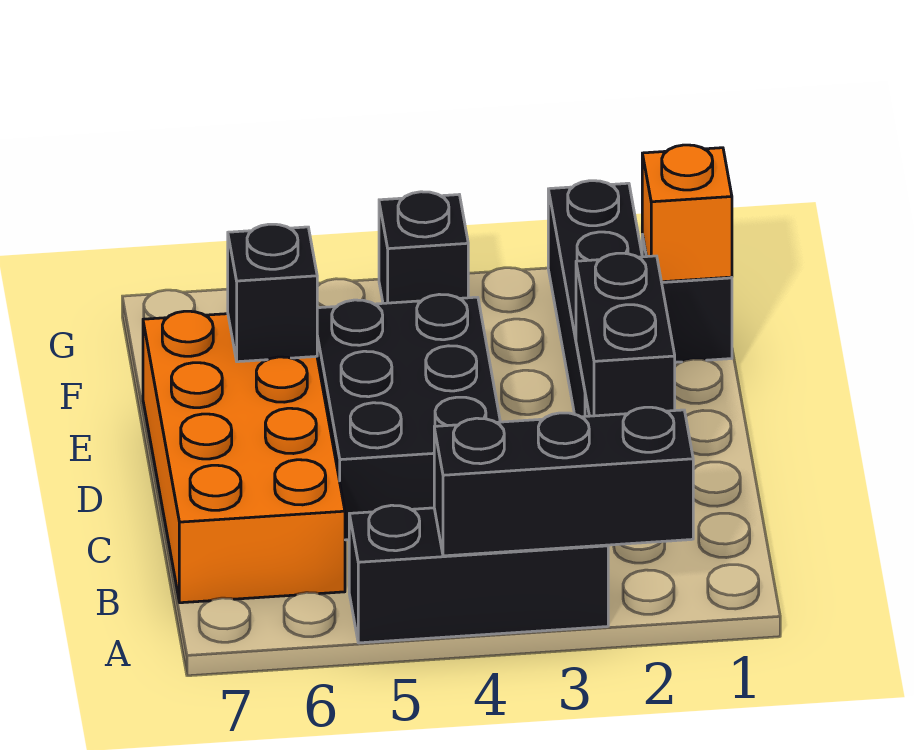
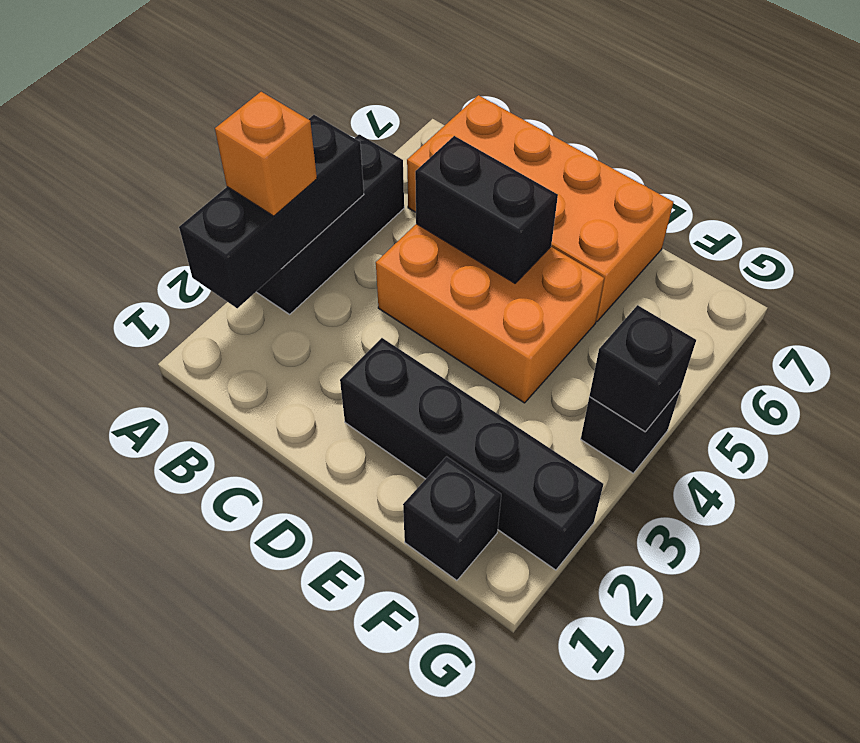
black 1x2 brick [576,253,675,416] -> black 1x2 brick moved to [415,136,558,283]
black 2x3 brick [317,294,500,540] -> orange 2x3 brick [376,224,604,403]
black 1x1 brick [228,224,317,362] -> black 1x1 brick moved to [589,305,696,432]
orange 1x1 brick [642,145,732,282] -> orange 1x1 brick moved to [215,92,317,216]

